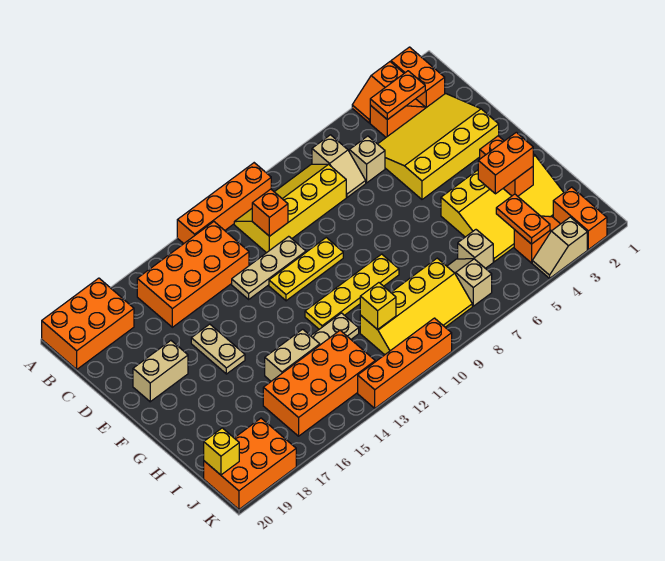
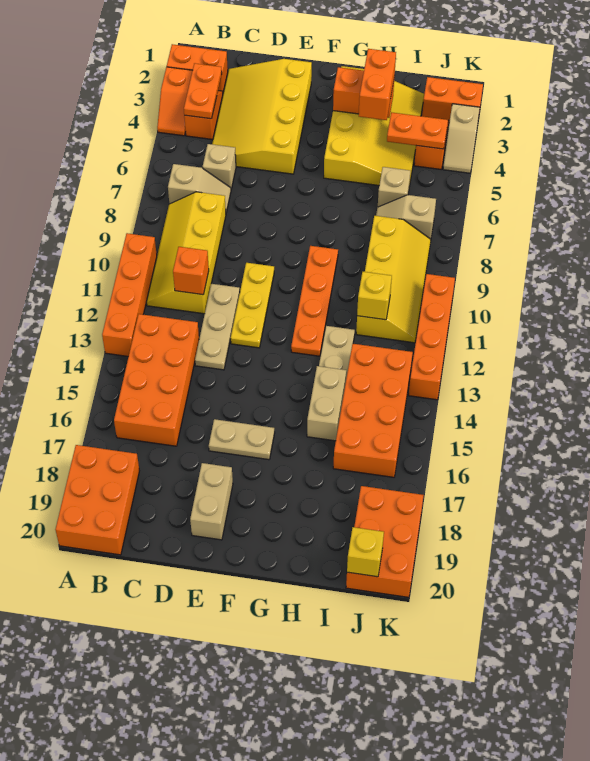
yellow 1x4 plate [305,254,399,329] -> orange 1x4 plate [291,246,338,356]

